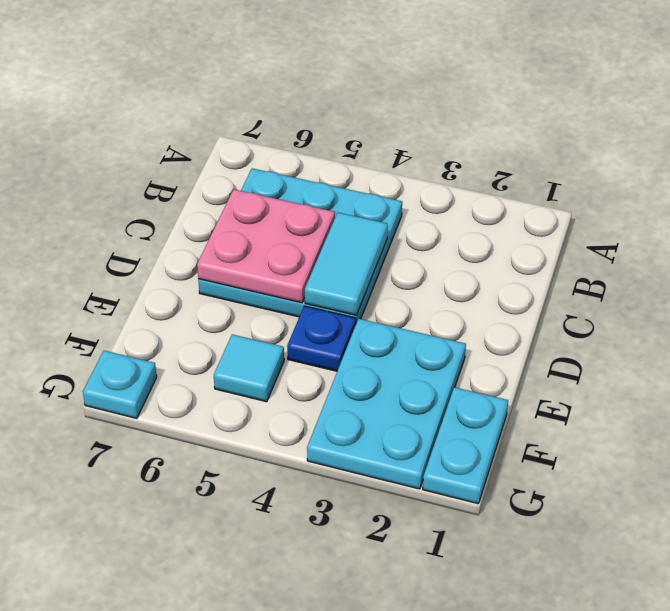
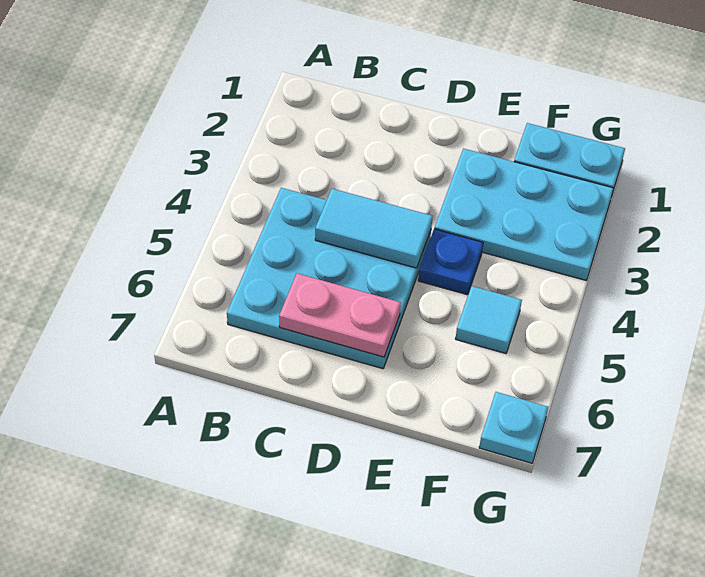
pink 2x2 plate [197,189,335,303] -> pink 1x2 plate [279,273,401,357]

